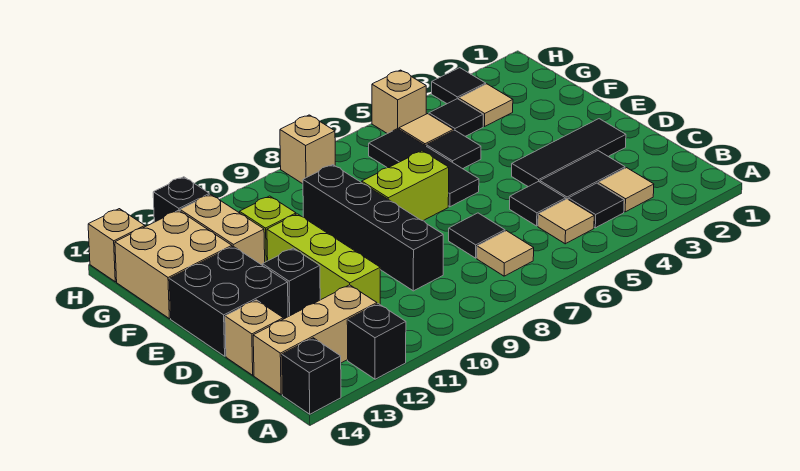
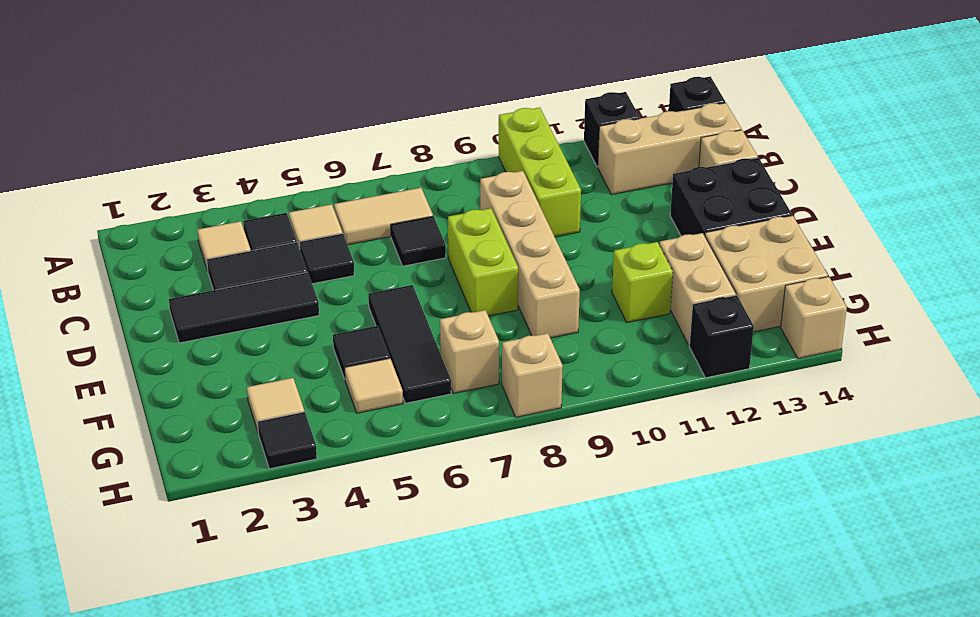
tan 1x1 tile [477,231,534,276] -> tan 1x2 tile [334,188,433,245]
black 1x4 brick [303,165,443,291] -> tan 1x4 brick [480,171,580,338]
lime 1x3 brick [267,214,380,304] -> lime 1x3 brick moved to [499,107,581,237]
black 1x1 brick [263,248,320,317] -> none
lime 1x2 brick [362,151,449,221] -> lime 1x2 brick turned to [448,208,518,316]
black 1x1 tile [429,99,483,136] -> none
tan 1x1 brick [372,70,426,134] -> tan 1x1 brick moved to [440,310,499,393]

